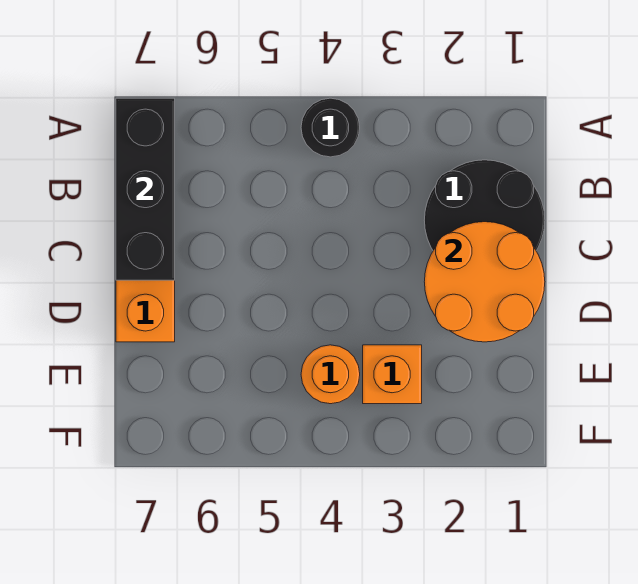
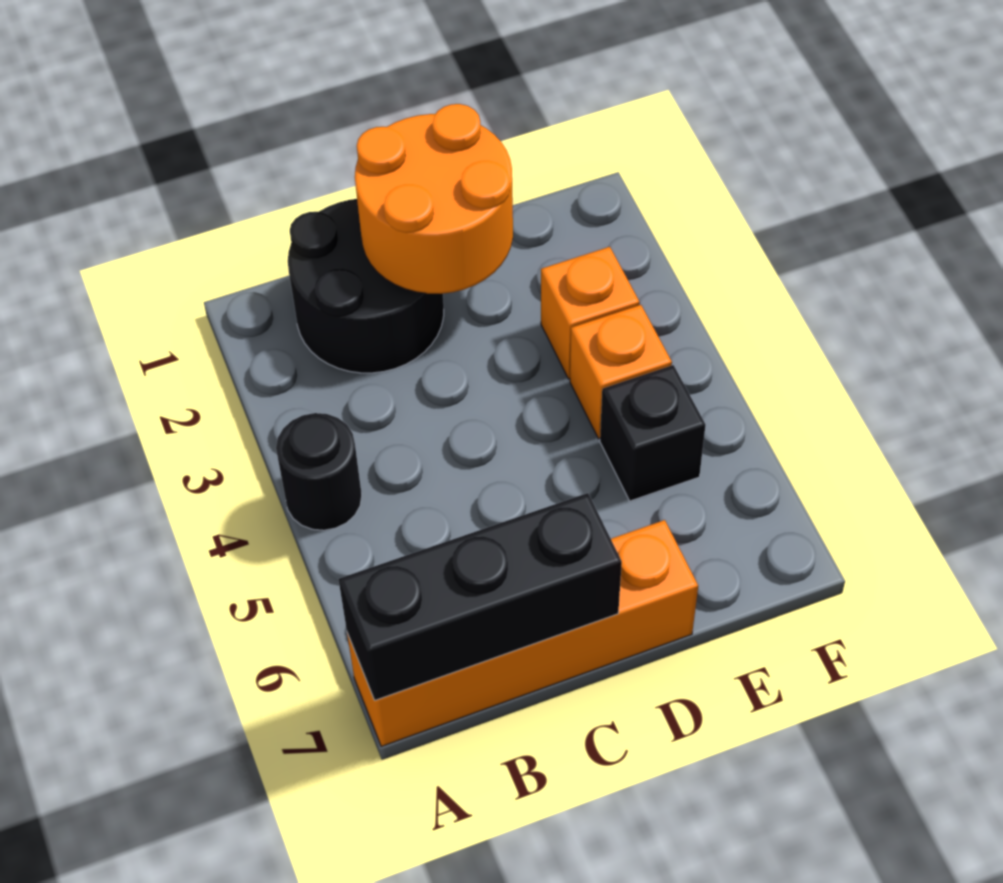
orange 1x1 round brick [301,345,360,404] -> orange 1x1 brick [570,305,672,439]
none -> black 1x1 brick [600,365,706,501]

